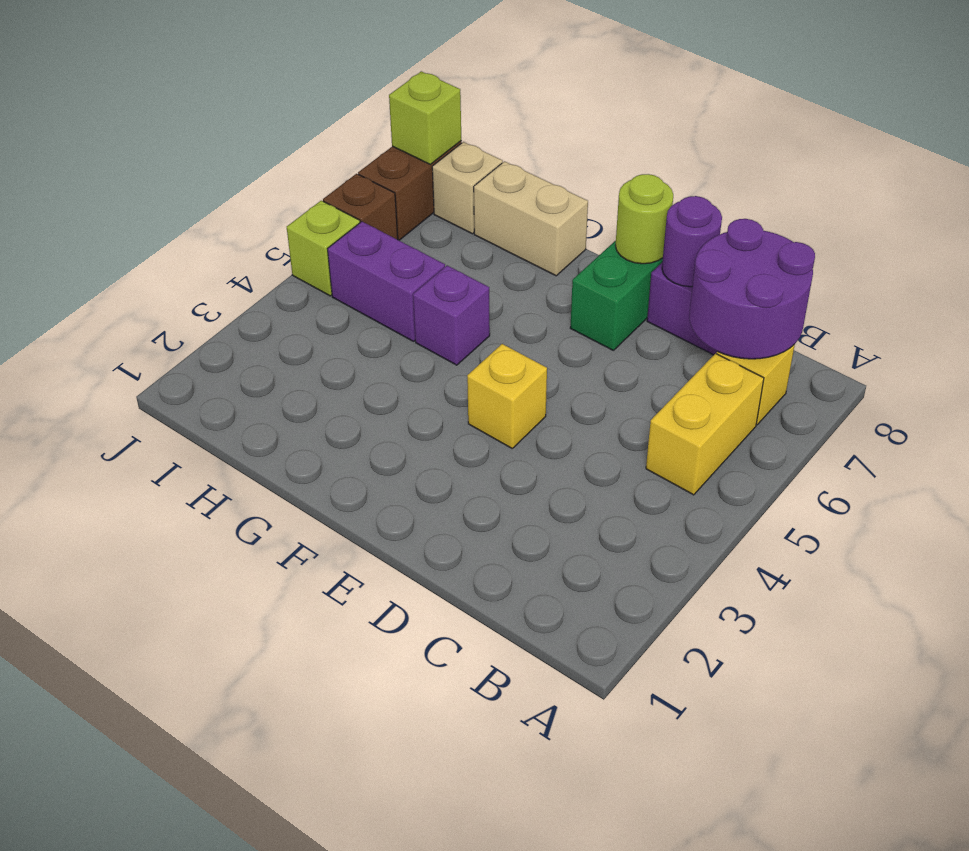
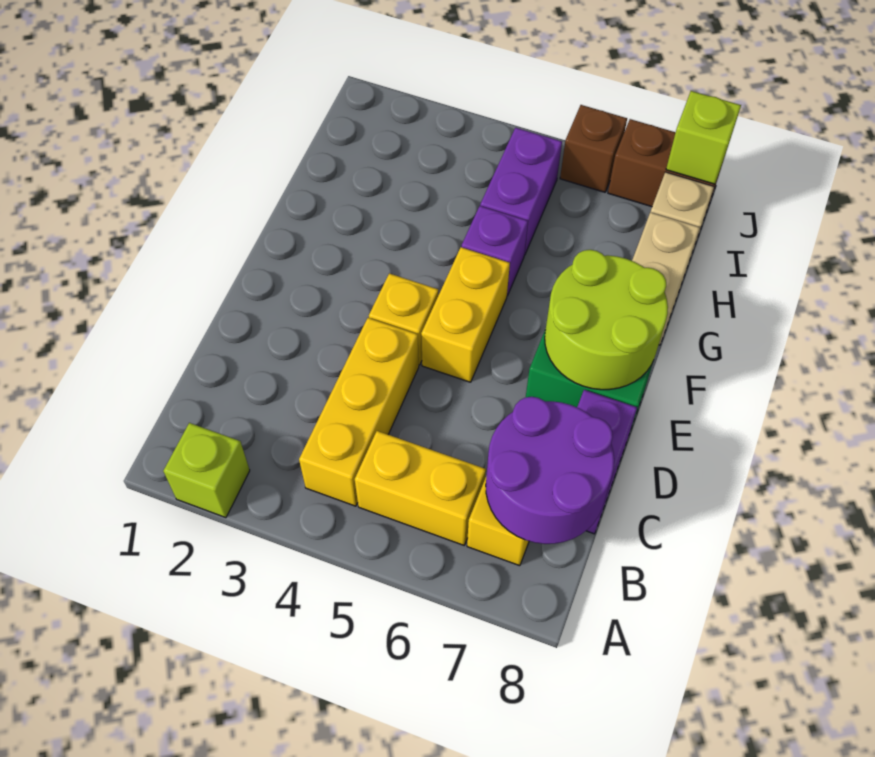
none -> yellow 1x3 brick [299,318,419,506]
purple 1x1 round brick [662,196,722,287] -> none
none -> yellow 1x2 brick [421,247,510,382]
lime 1x1 round brick [615,174,673,264] -> lime 2x2 round brick [545,250,668,390]
lime 1x1 brick [287,201,360,296] -> lime 1x1 brick moved to [163,423,250,518]

